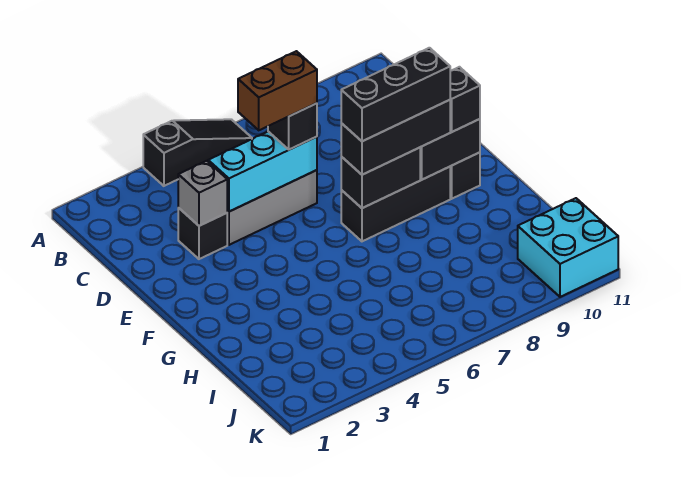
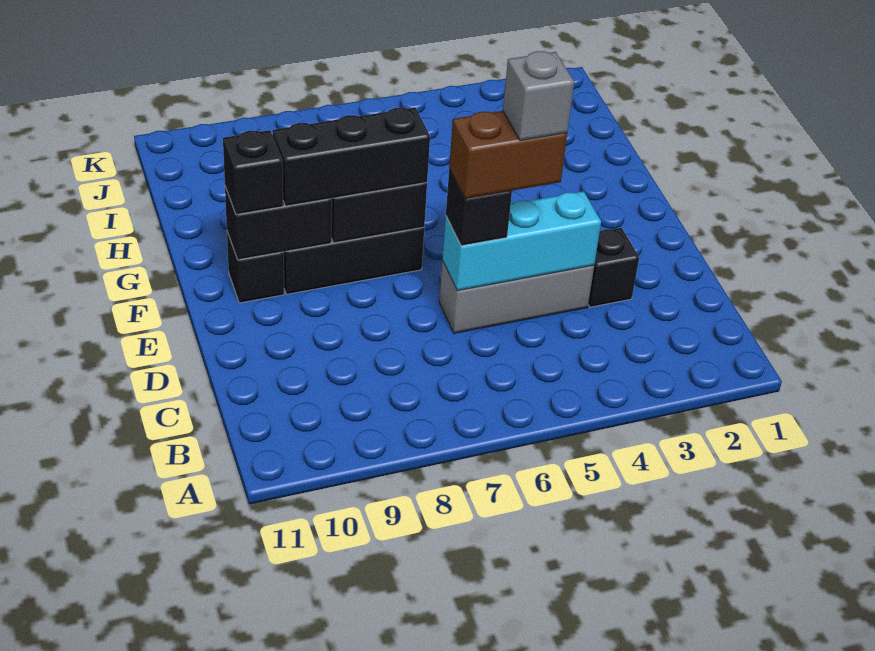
black 1x3 slope [143,119,252,186] -> none
grey 1x1 brick [178,161,227,226] -> grey 1x1 brick moved to [503,51,574,141]
black 1x3 brick [341,48,450,141] -> none
cyan 2x2 brick [518,198,618,297] -> none

